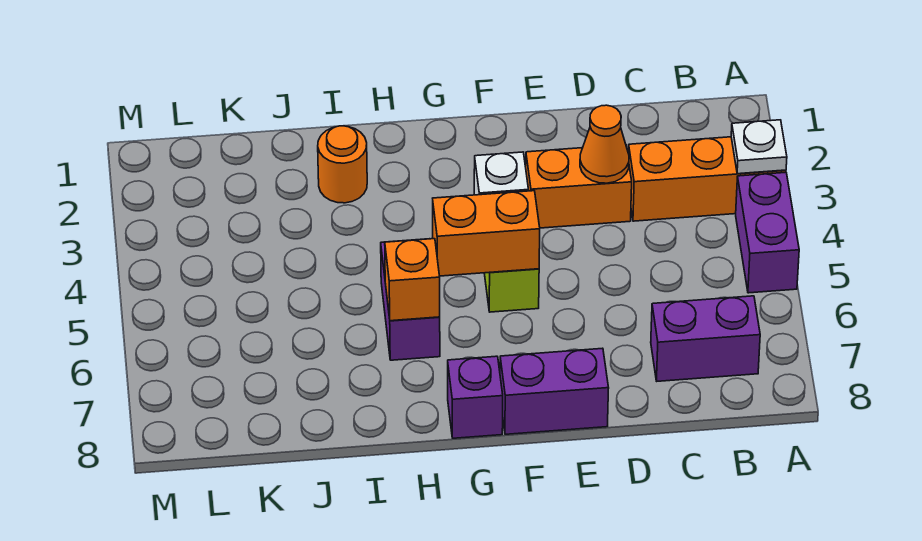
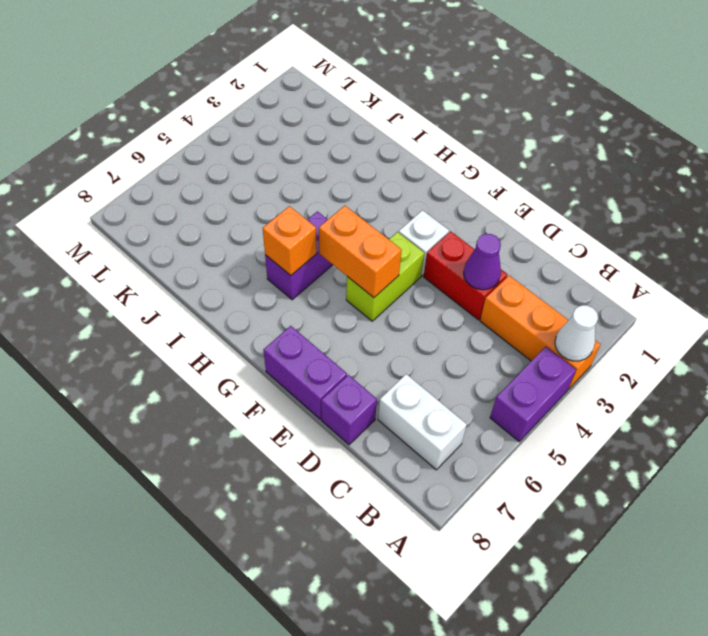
white 1x1 plate [731,120,787,174] -> white 1x1 cone [555,305,598,361]
purple 1x2 brick [651,296,760,381] -> white 1x2 brick [378,374,467,470]
orange 1x2 brick [526,148,632,228] -> red 1x2 brick [424,231,507,320]
orange 1x1 cone [580,105,629,183] -> purple 1x1 cone [464,234,501,290]
purple 1x1 brick [448,356,503,438] -> purple 1x1 brick moved to [321,375,377,445]
orange 1x1 round brick [318,126,367,203] -> none

